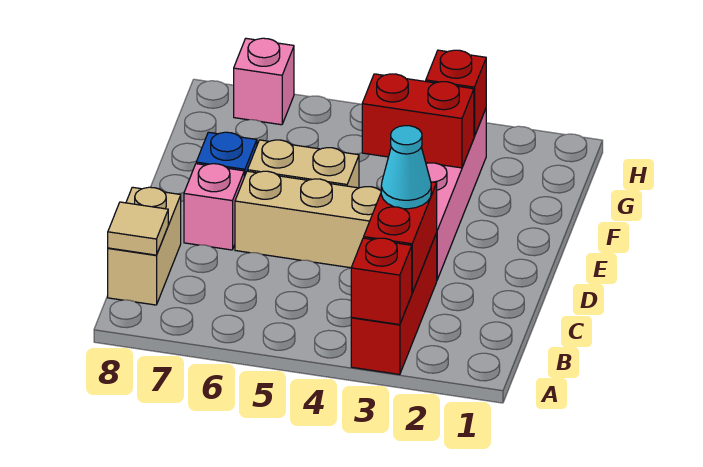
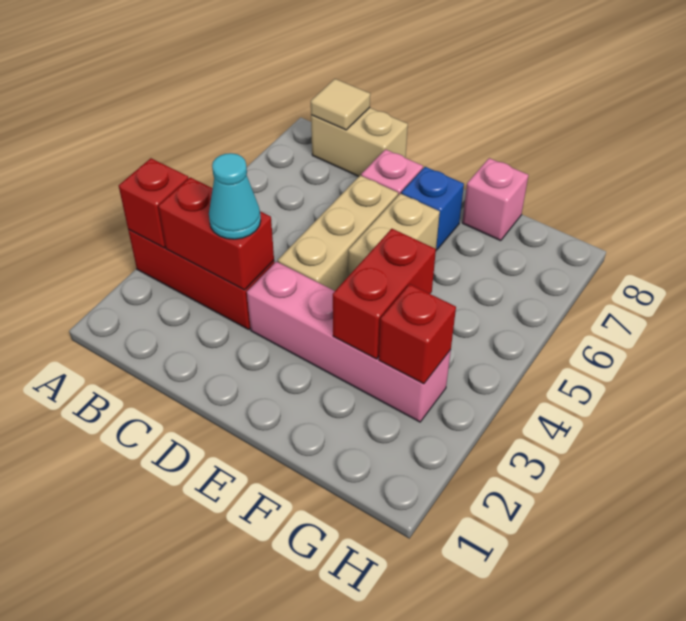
pink 1x1 brick [234,38,294,125] -> pink 1x1 brick moved to [462,158,528,241]

